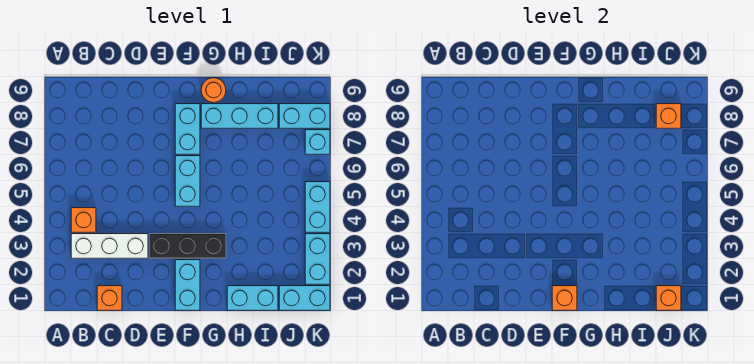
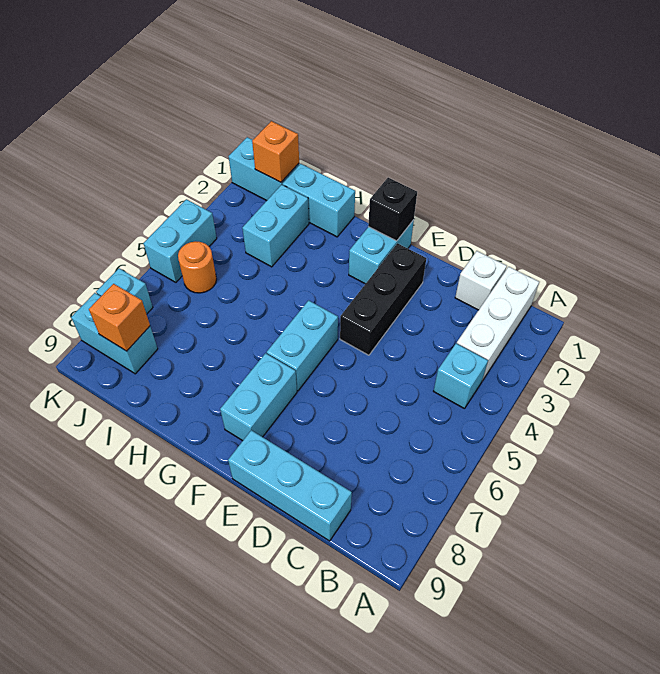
white 1x3 brick [71,234,148,258] -> white 1x3 brick turned to [457,267,539,381]
orange 1x1 brick [71,208,96,232] -> cyan 1x1 brick [434,343,488,409]
orange 1x1 brick [97,286,122,310] -> white 1x1 brick [455,251,507,310]
black 1x3 brick [149,234,226,258] -> black 1x3 brick turned to [340,243,426,355]
orange 1x1 brick [552,286,577,310] -> black 1x1 brick [368,178,417,241]
cyan 1x3 brick [201,104,278,128] -> cyan 1x3 brick moved to [228,430,352,541]
orange 1x1 round brick [201,78,226,102] -> orange 1x1 round brick moved to [178,242,217,293]
cyan 1x2 brick [305,234,330,284] -> cyan 1x2 brick moved to [242,185,309,267]

